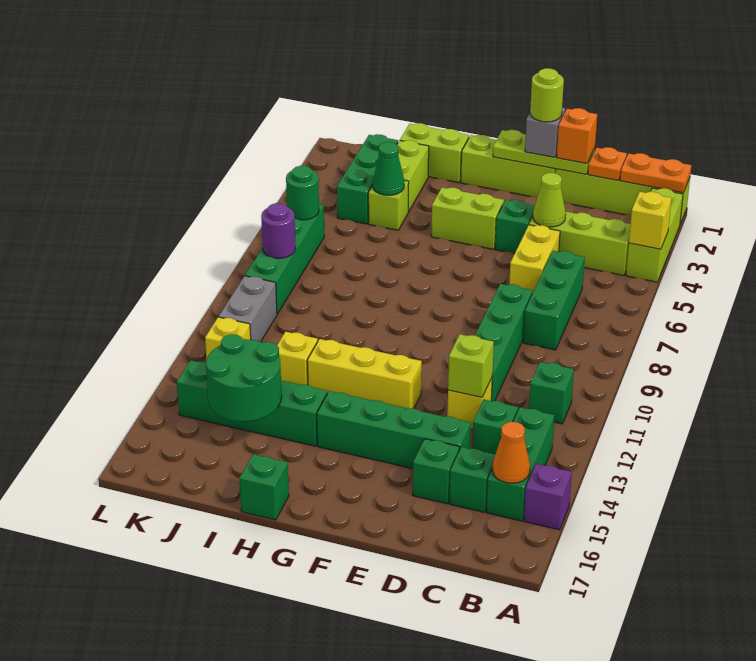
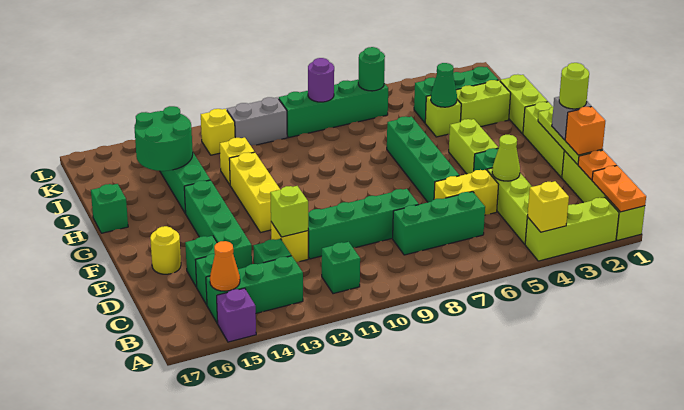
none -> green 1x4 brick [387,116,459,202]
none -> yellow 1x1 round brick [150,226,181,274]

